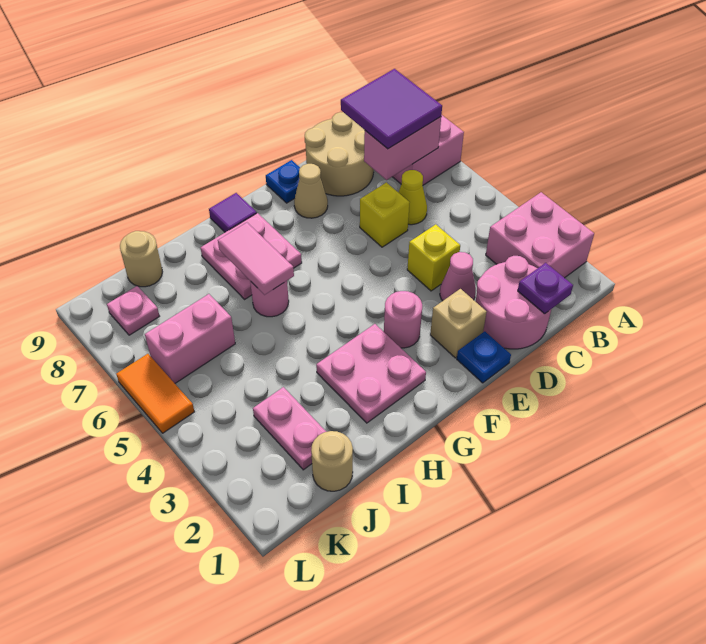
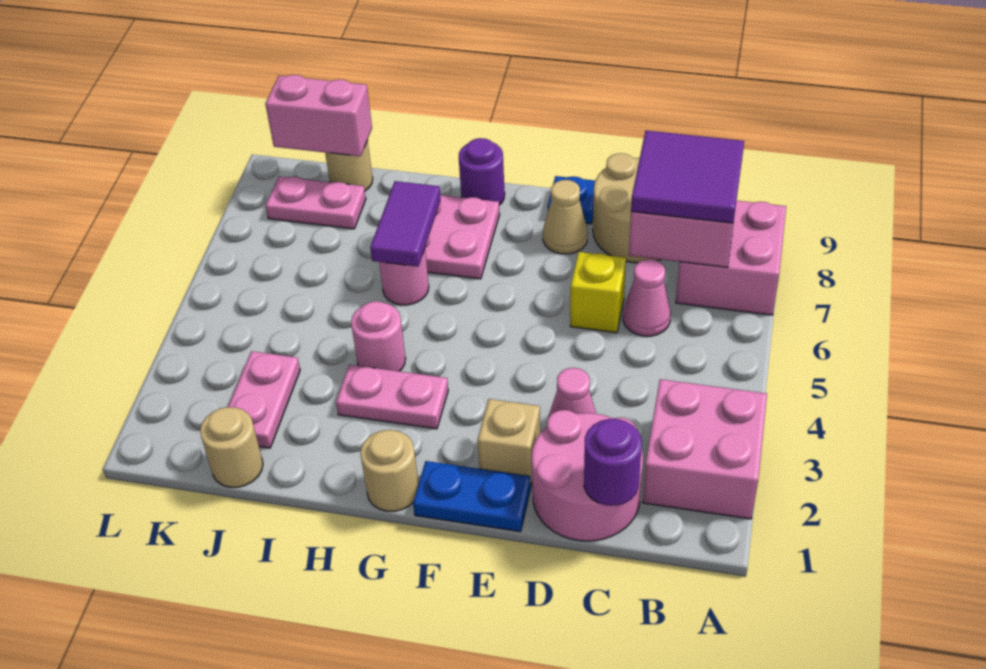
purple 1x1 plate [518,263,573,314] -> purple 1x1 round brick [584,419,642,506]
yellow 1x1 cone [398,170,427,225] -> pink 1x1 cone [623,259,671,336]
yellow 1x1 brick [407,224,460,291] -> none
blue 1x1 plate [457,331,511,383] -> blue 1x2 plate [413,461,531,532]
pink 1x1 round brick [384,291,422,348] -> pink 1x1 round brick moved to [351,301,405,371]
none -> tan 1x1 round brick [360,430,419,511]
pink 2x2 plate [316,324,426,423] -> pink 1x2 plate [336,365,448,429]
purple 1x1 tile [209,193,257,232] -> purple 1x1 round brick [459,138,505,205]
pink 1x2 tile [218,223,294,295] -> purple 1x2 tile [370,181,441,267]
pink 1x2 brick [145,294,235,383] -> pink 1x2 brick moved to [265,75,372,156]
pink 1x1 plate [107,286,159,335] -> pink 1x2 plate [266,176,366,229]
orange 1x2 tile [116,354,194,433] -> none

